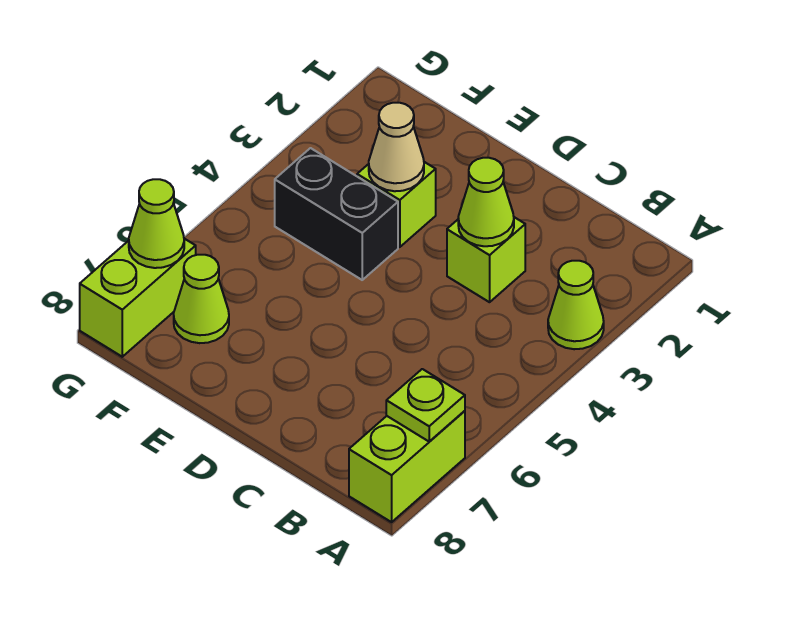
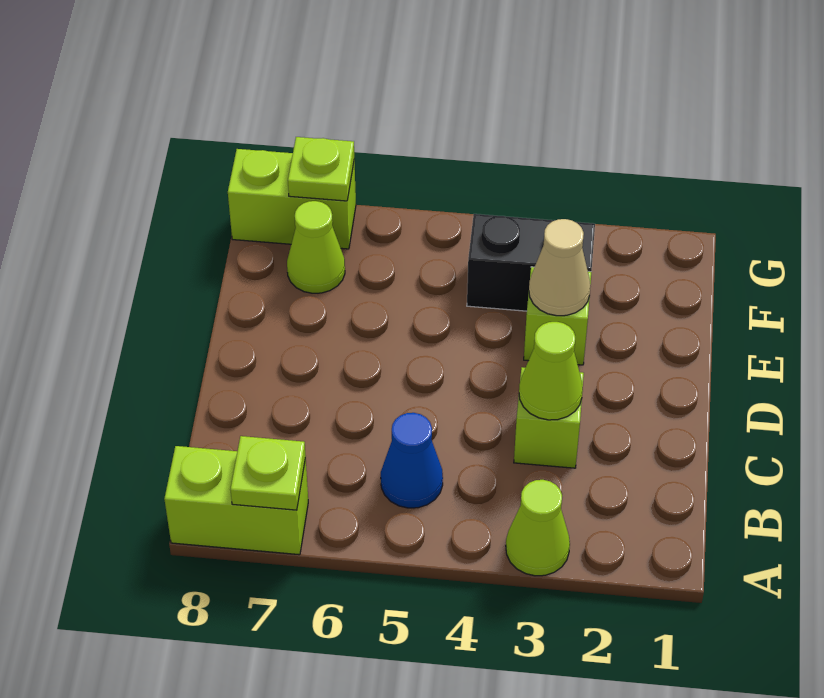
none -> blue 1x1 cone [381,413,443,508]
black 1x2 brick [275,148,398,280] -> black 1x2 brick turned to [467,214,595,311]
lime 1x1 cone [129,179,184,268] -> lime 1x1 plate [288,137,354,201]

